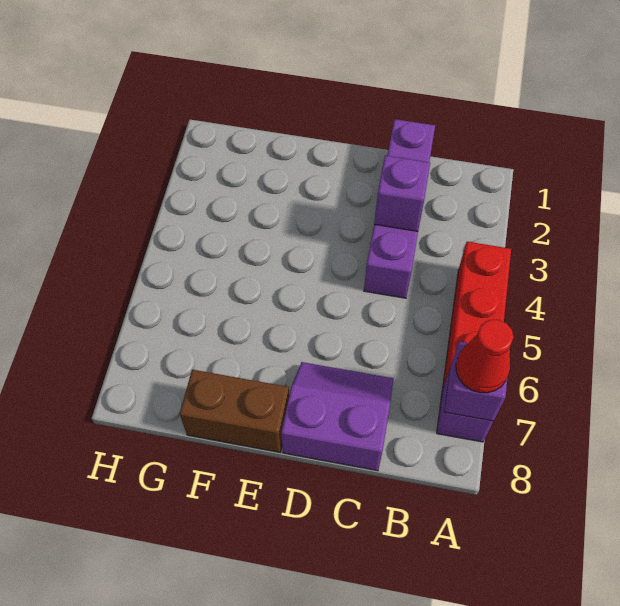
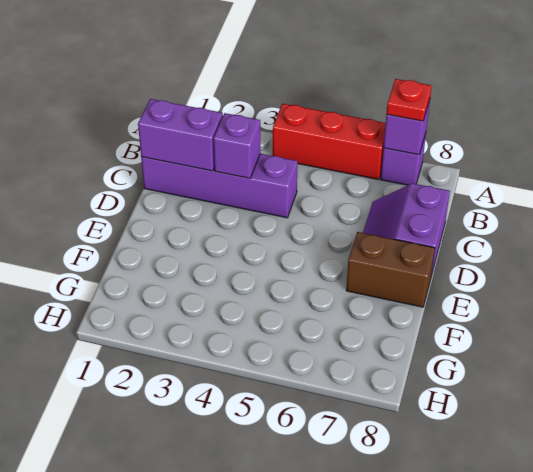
red 1x1 cone [456,320,514,393] -> red 1x1 plate [387,79,432,121]
none -> purple 1x2 brick [138,99,223,171]
brown 1x2 brick [180,370,289,452] -> brown 1x2 brick turned to [346,232,435,307]

